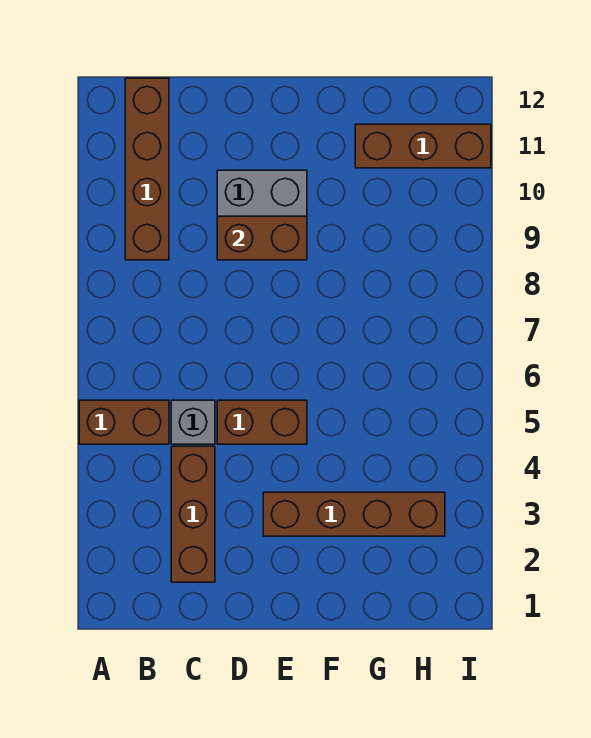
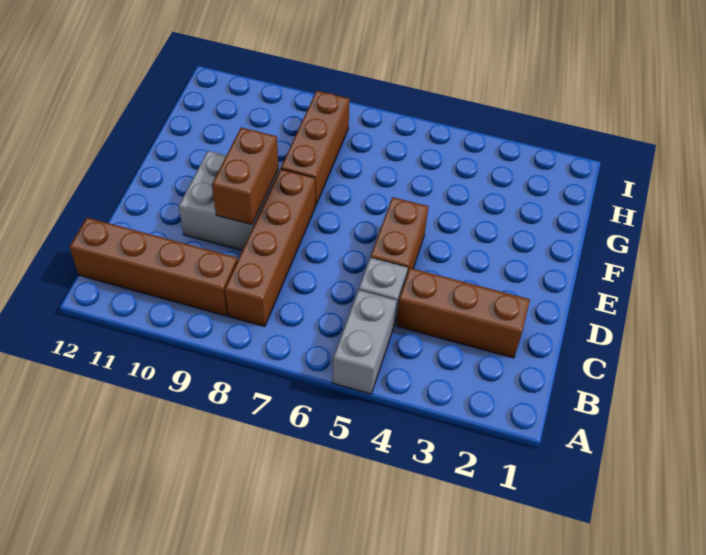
brown 1x2 brick [79,400,169,444] -> grey 1x2 brick [333,290,397,394]
brown 1x4 brick [263,492,445,536] -> brown 1x4 brick moved to [225,169,315,326]
brown 1x3 brick [355,124,491,168] -> brown 1x3 brick moved to [281,91,350,206]

